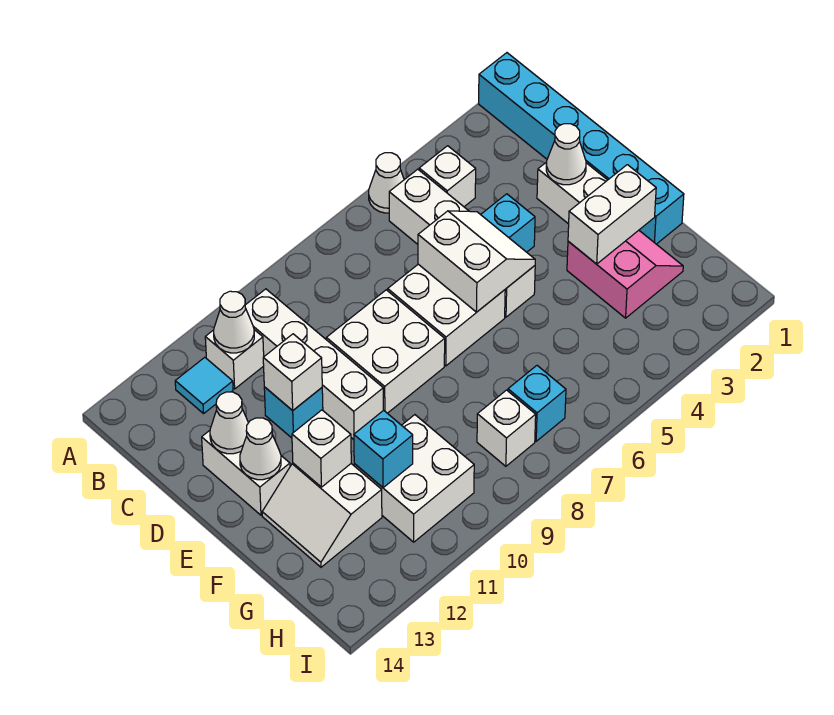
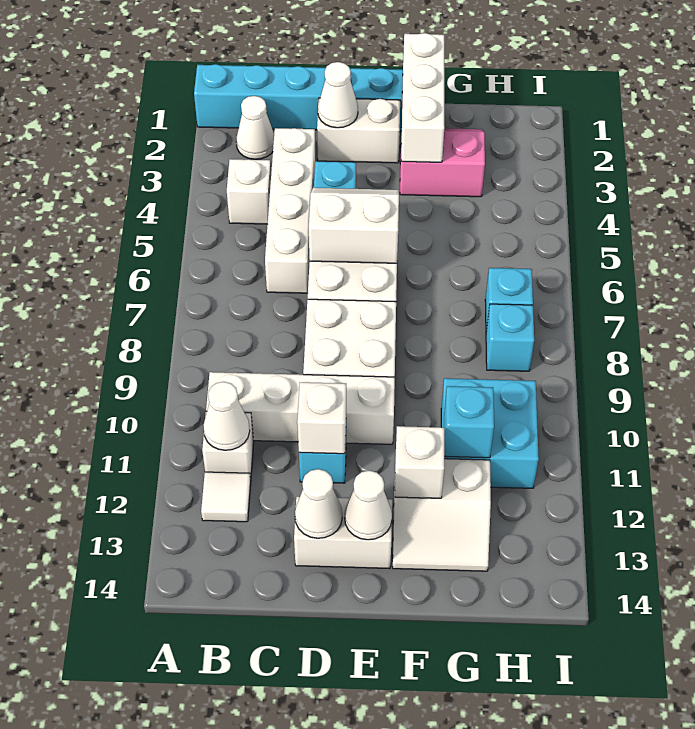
white 1x1 cone [369,153,404,213] -> white 1x1 cone moved to [236,96,274,159]
white 1x4 brick [389,169,535,317] -> white 1x4 brick turned to [265,128,316,293]
cyan 1x1 tile [175,357,233,414] -> white 1x1 tile [201,472,251,522]
white 1x2 brick [568,165,656,264] -> white 1x3 brick [401,33,444,162]
white 2x2 brick [354,415,474,542] -> cyan 2x2 brick [441,378,539,488]
white 1x1 brick [477,390,536,466] -> cyan 1x1 brick [486,304,534,371]

